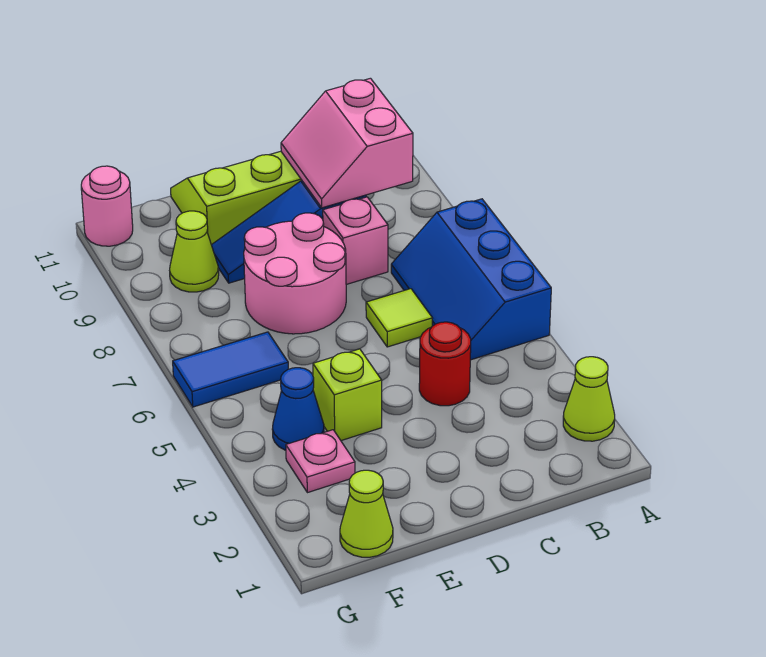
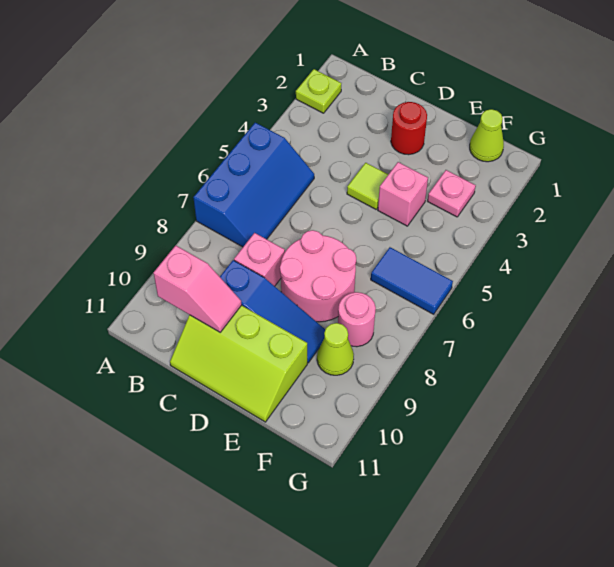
lime 1x1 cone [563,357,615,441] -> lime 1x1 plate [296,69,341,113]
pink 2x2 slope [281,78,413,208] -> pink 1x2 slope [154,245,242,332]
red 1x1 round brick [419,322,471,406] -> red 1x1 round brick moved to [391,102,427,155]
lime 1x1 tile [366,289,433,347] -> lime 1x1 tile moved to [347,163,388,209]
lime 1x1 brick [313,349,382,441] -> pink 1x1 brick [378,162,428,226]
blue 1x1 cone [272,368,324,450] -> none
pink 1x1 round brick [81,166,133,246] -> pink 1x1 round brick moved to [338,292,376,347]

